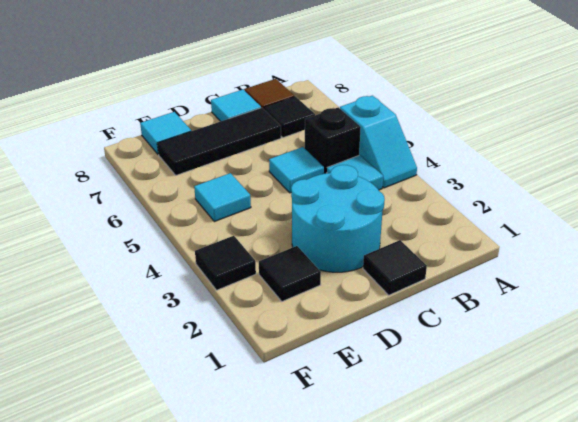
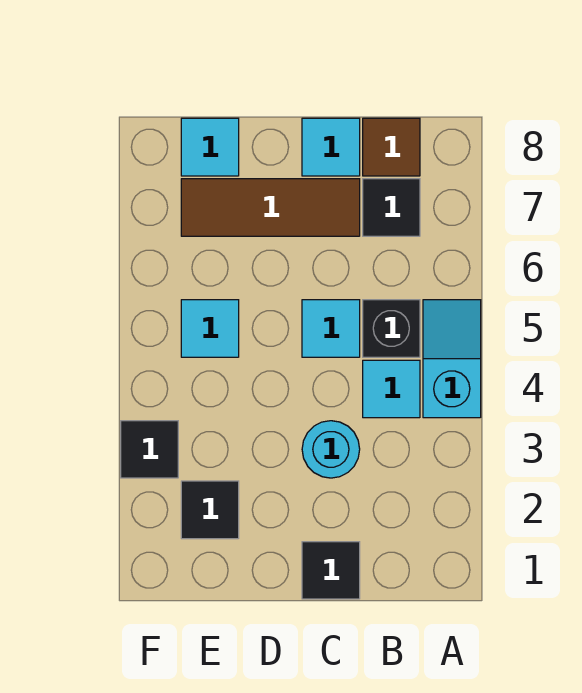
cyan 1x2 slope [340,96,417,188] -> cyan 1x2 slope turned to [423,300,481,418]
cyan 2x2 round brick [291,165,385,272] -> cyan 1x1 round brick [302,421,360,478]
black 1x3 tile [157,108,281,175] -> brown 1x3 tile [181,179,360,236]

